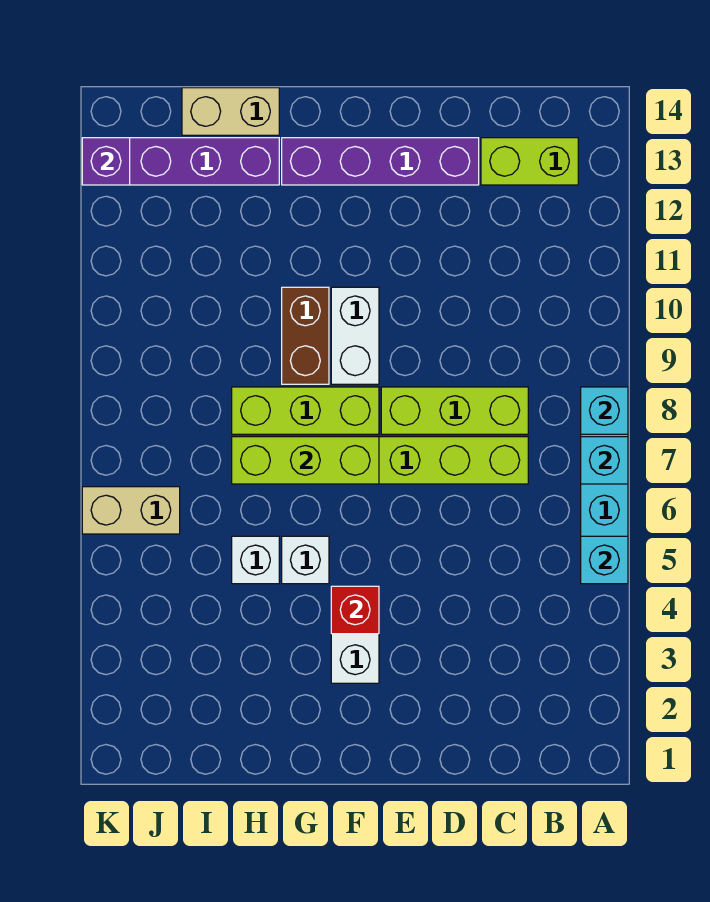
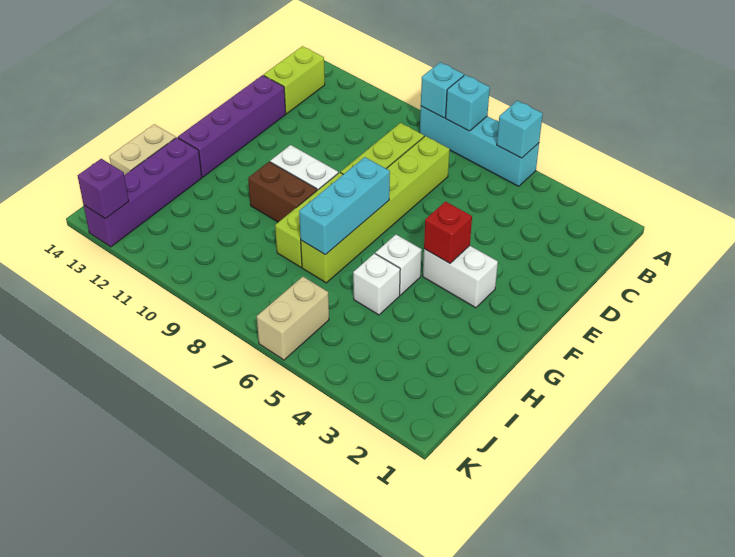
lime 1x3 brick [232,437,379,484] -> cyan 1x3 brick [299,157,390,255]

